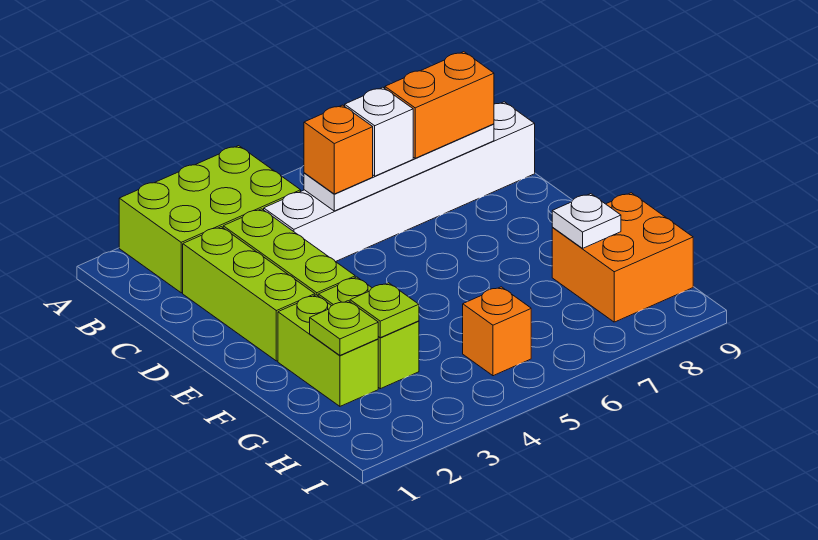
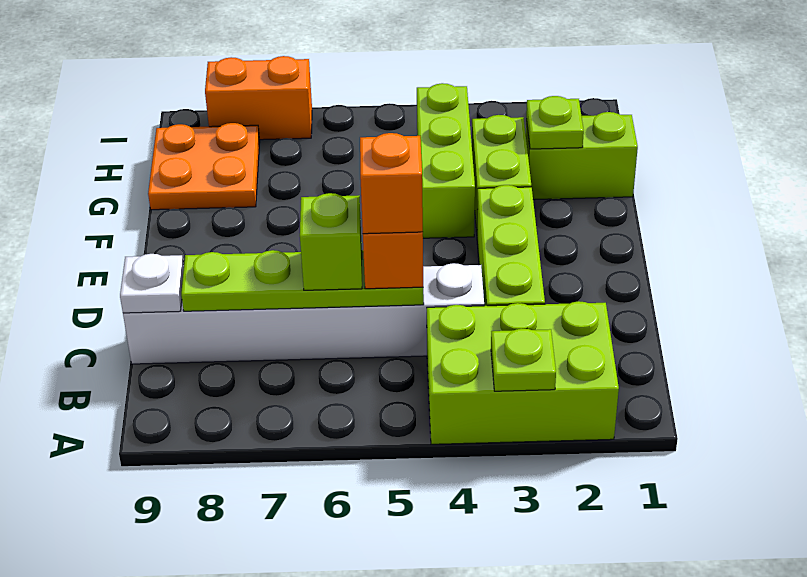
lime 1x3 brick [183,227,315,361] -> lime 1x3 brick moved to [417,83,475,238]
white 1x4 plate [304,124,494,211] -> lime 1x4 plate [181,250,424,311]
white 1x1 brick [345,87,413,176] -> lime 1x1 brick [300,193,362,290]
orange 1x2 brick [385,52,494,158] -> orange 1x2 brick moved to [205,56,312,140]
lime 1x2 brick [278,295,378,406] -> lime 1x2 brick turned to [526,112,638,200]
lime 1x1 plate [350,283,419,338] -> lime 1x1 plate moved to [491,329,556,391]
orange 2x2 brick [552,193,693,322] -> orange 2x2 plate [148,123,260,210]
white 1x1 plate [552,194,621,248] -> white 1x1 plate moved to [120,254,184,313]
orange 1x1 brick [463,287,531,376] -> orange 1x1 brick moved to [360,133,423,234]

